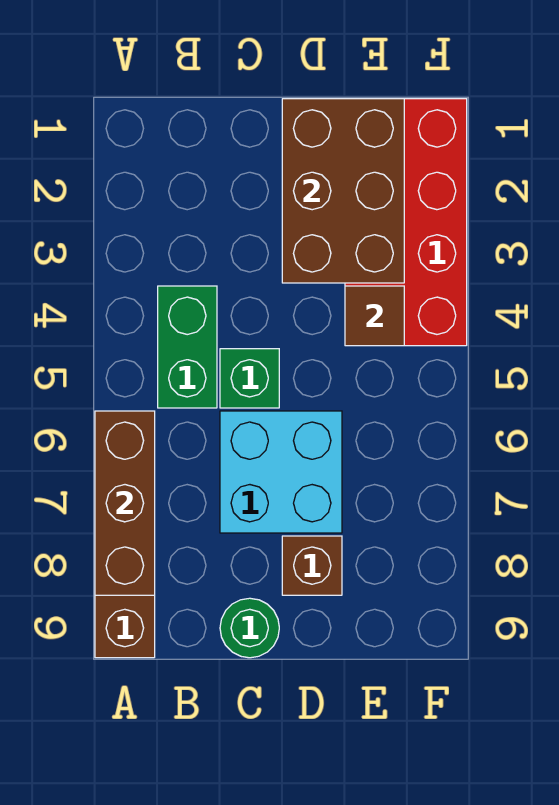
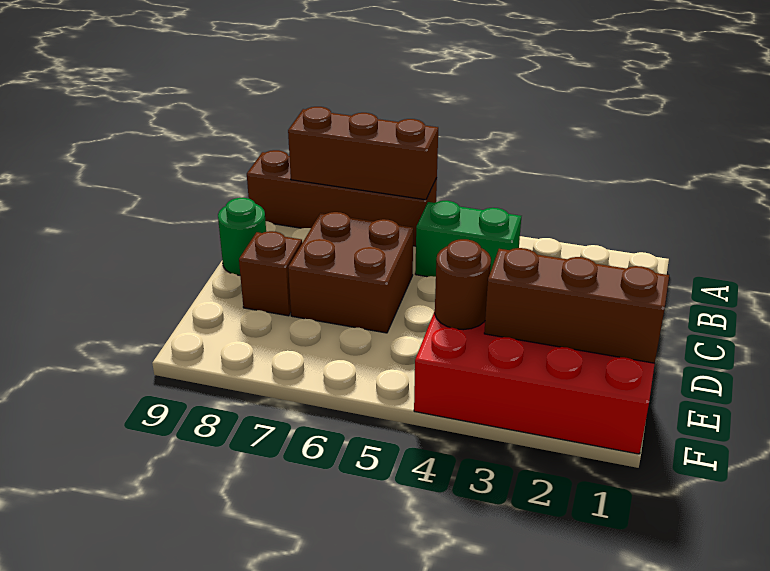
green 1x1 brick [220,349,279,408] -> none
cyan 2x2 brick [220,411,342,533] -> brown 2x2 brick [288,212,413,333]
brown 2x3 brick [282,99,404,283] -> brown 1x3 brick [484,248,669,363]
brown 1x1 tile [345,286,404,346] -> brown 1x1 round brick [434,239,491,330]

